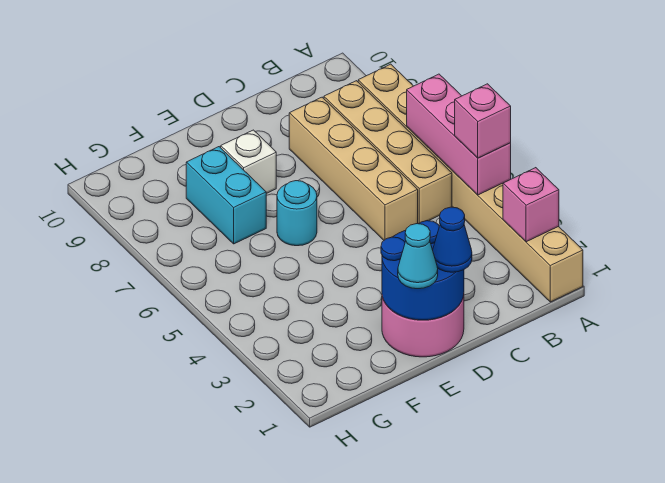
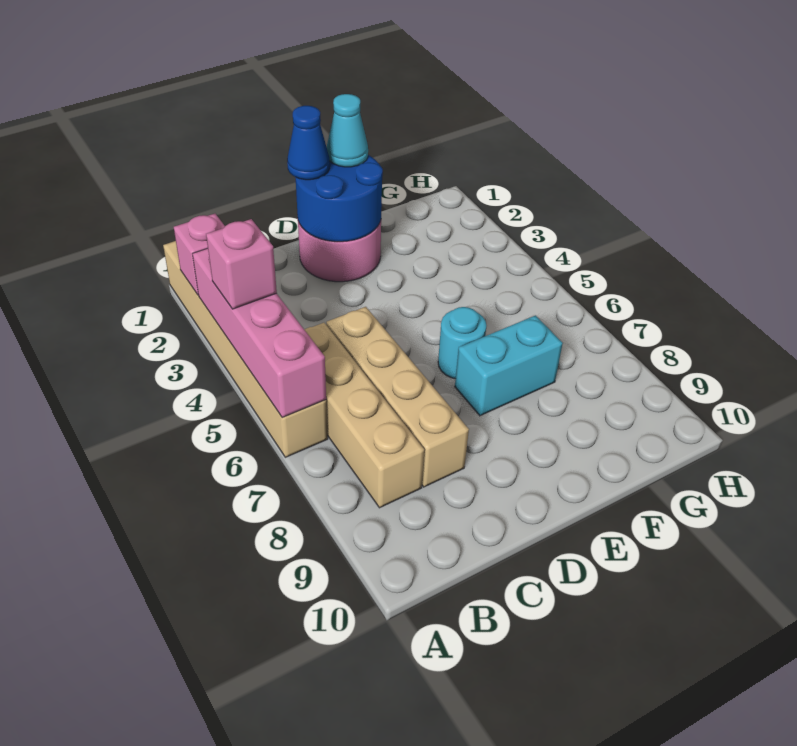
tan 1x8 brick [358,64,583,302] -> tan 1x6 brick [163,241,328,457]
pink 1x3 brick [407,74,511,195] -> pink 1x4 brick [193,248,326,418]
white 1x1 brick [221,130,276,194] -> none
cyan 1x2 brick [186,147,266,244] -> cyan 1x2 brick turned to [455,316,563,416]

